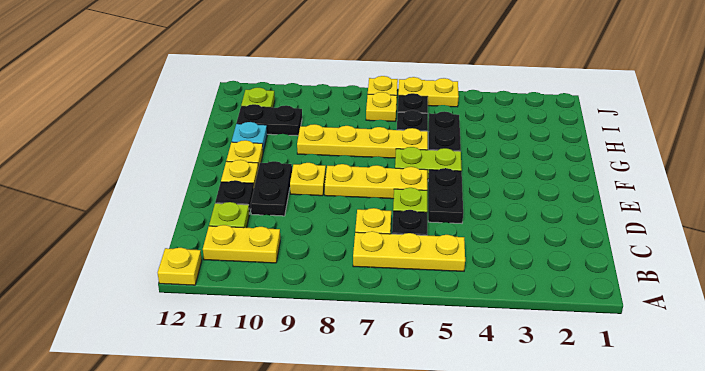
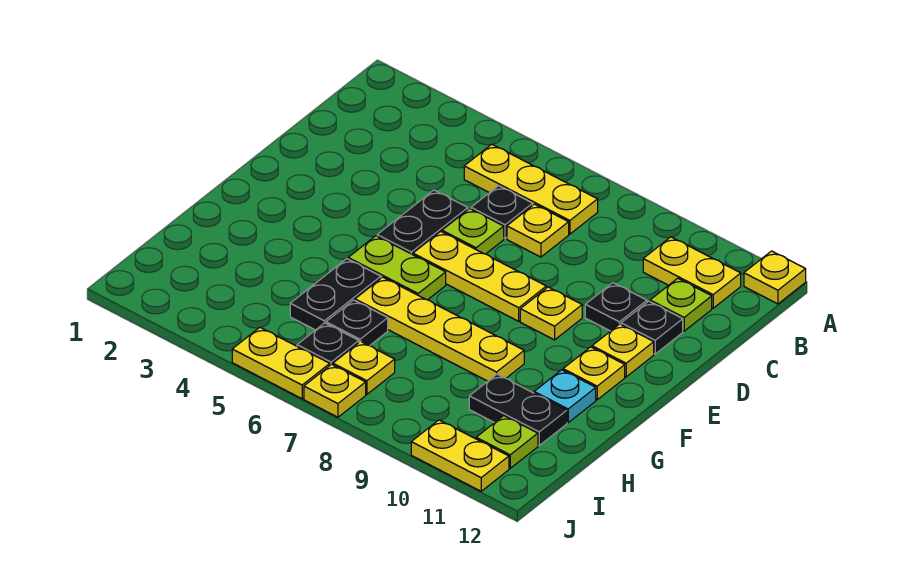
black 1x2 plate [251,161,292,216] -> black 1x1 plate [585,283,647,331]
none -> yellow 1x2 plate [411,420,509,491]

